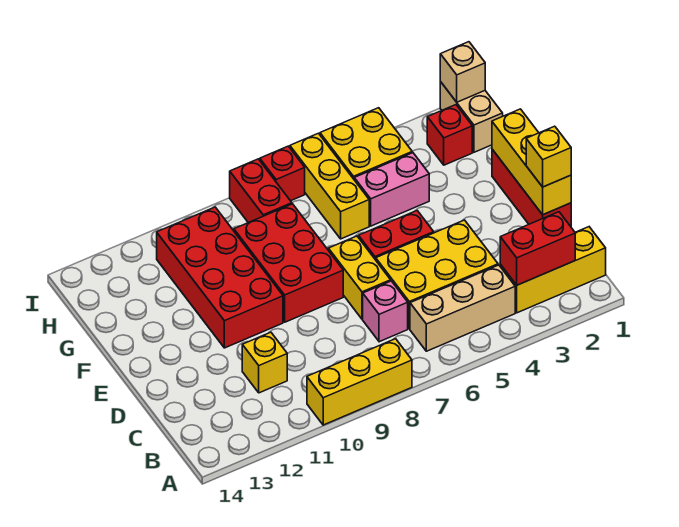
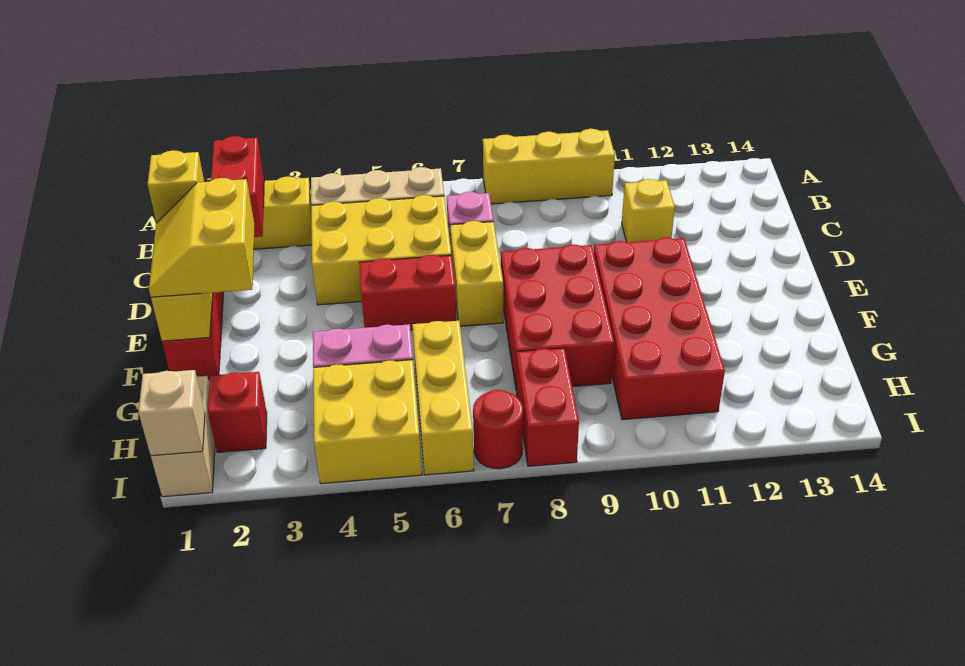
red 1x2 brick [500,212,575,285] -> red 1x2 brick turned to [211,136,264,237]
none -> yellow 2x2 slope [149,178,254,297]
red 1x1 brick [260,146,305,201] -> red 1x1 round brick [473,390,523,469]

